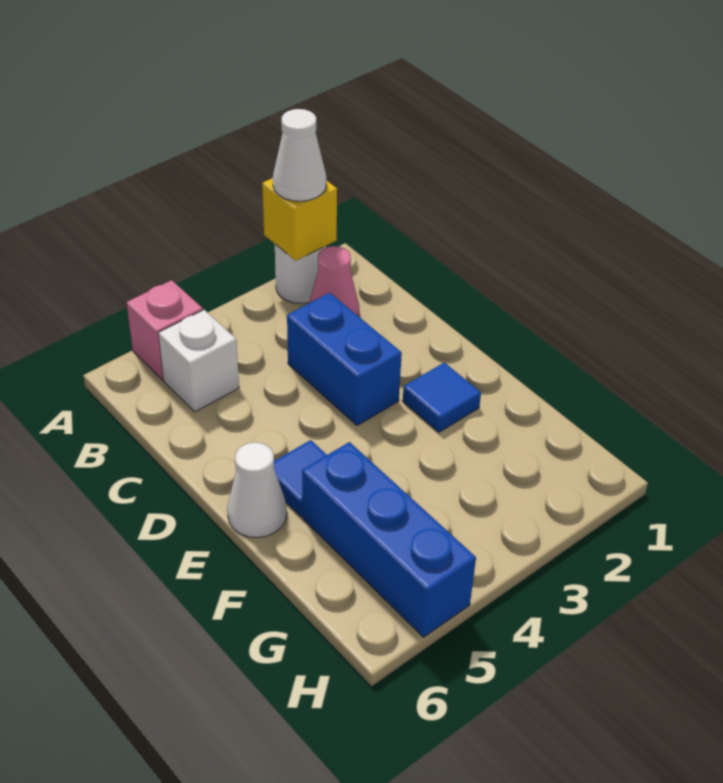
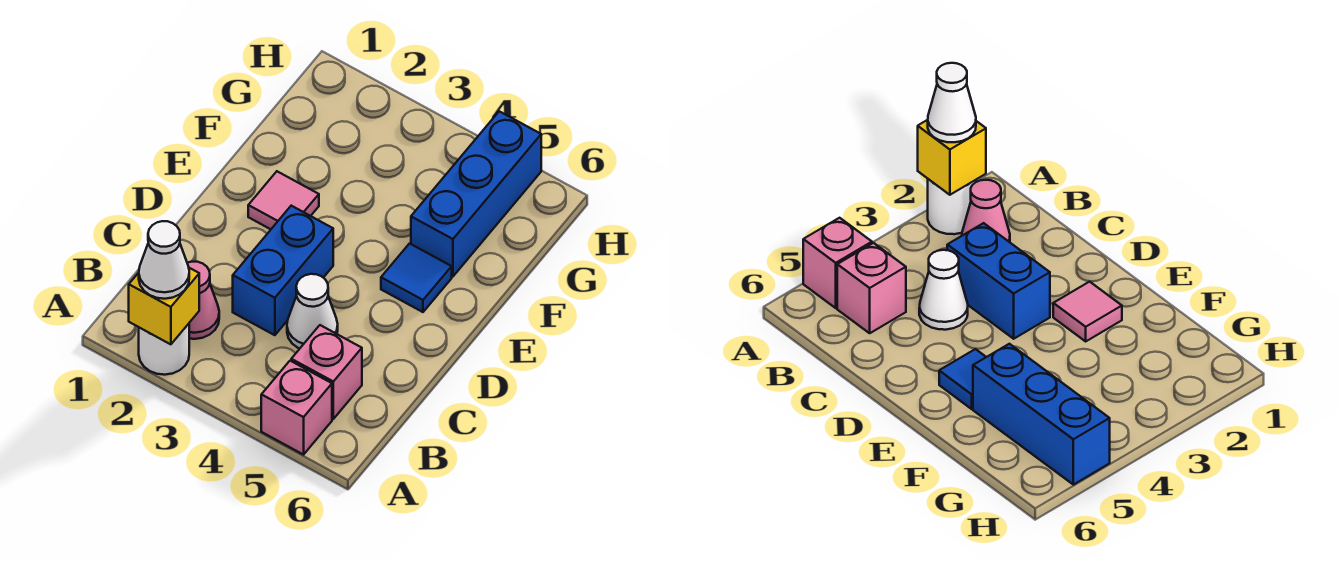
white 1x1 brick [159,310,239,412] -> pink 1x1 brick [291,325,362,419]
blue 1x1 tile [403,363,481,432] -> pink 1x1 tile [248,171,319,229]
white 1x1 cone [227,442,287,538] -> white 1x1 cone moved to [287,274,338,349]

